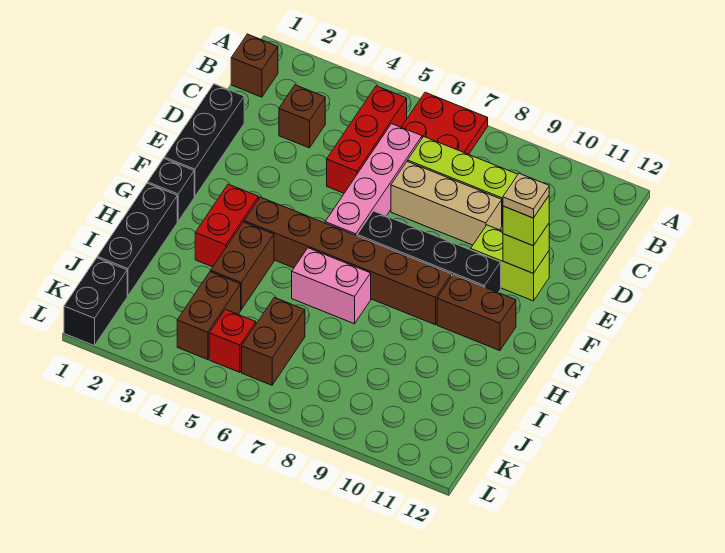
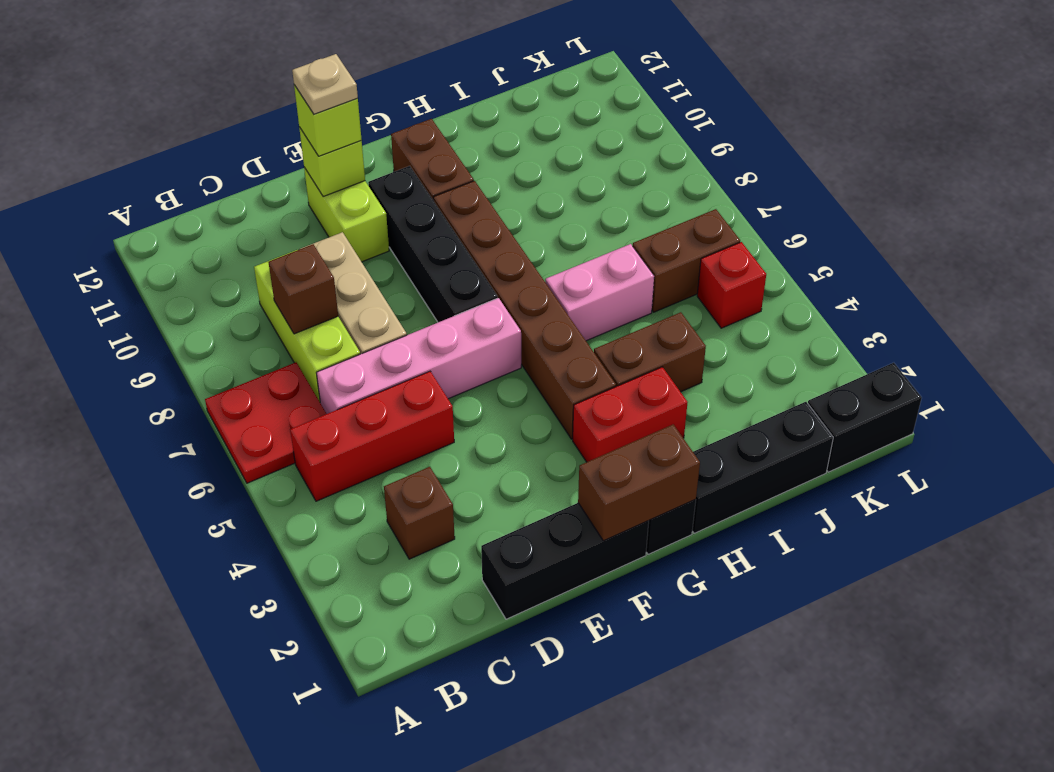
brown 1x1 brick [231,34,278,97] -> brown 1x1 brick moved to [268,244,338,334]
pink 1x2 brick [292,248,371,324] -> pink 1x2 brick turned to [545,244,654,341]
brown 1x2 brick [177,272,241,360] -> brown 1x2 brick moved to [578,425,700,541]

